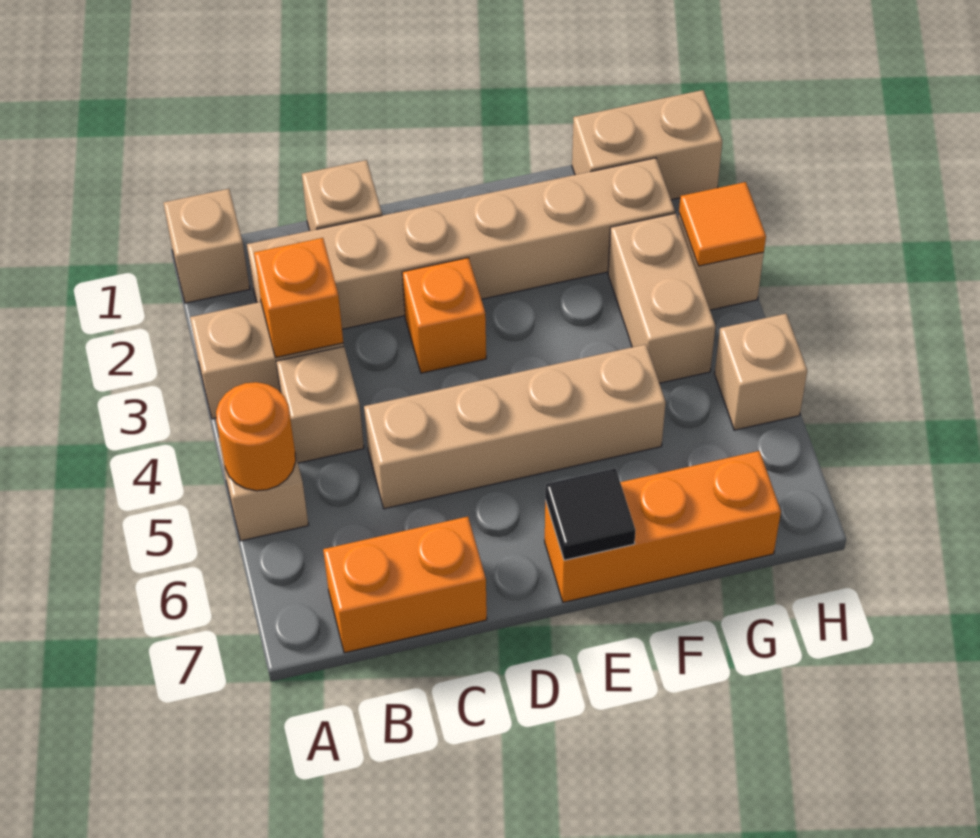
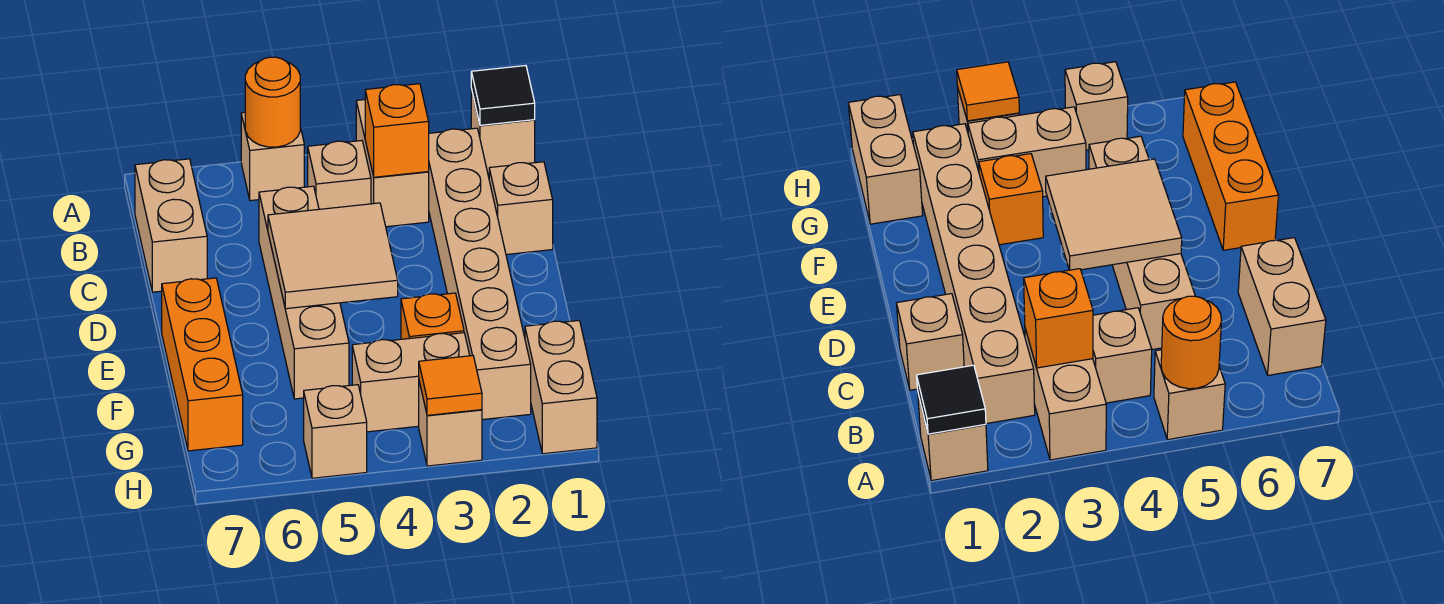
orange 1x2 brick [323,517,487,653] -> tan 1x2 brick [135,159,207,292]
orange 1x1 brick [402,258,486,373] -> orange 1x1 brick moved to [401,293,464,339]
none -> tan 2x2 tile [268,203,398,309]
black 1x1 tile [545,468,636,560] -> black 1x1 tile moved to [471,66,535,125]

